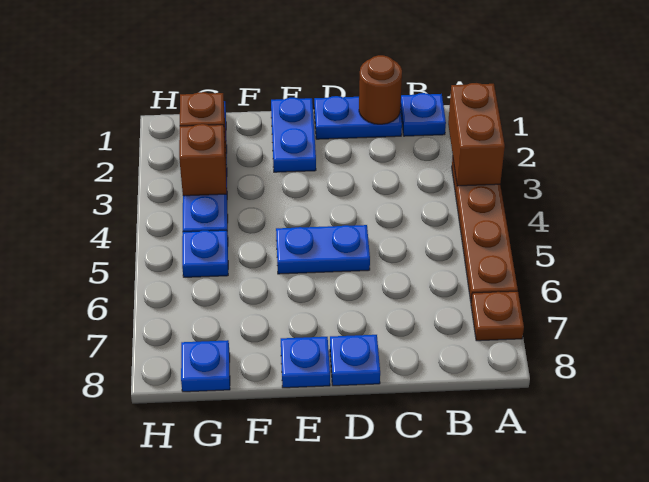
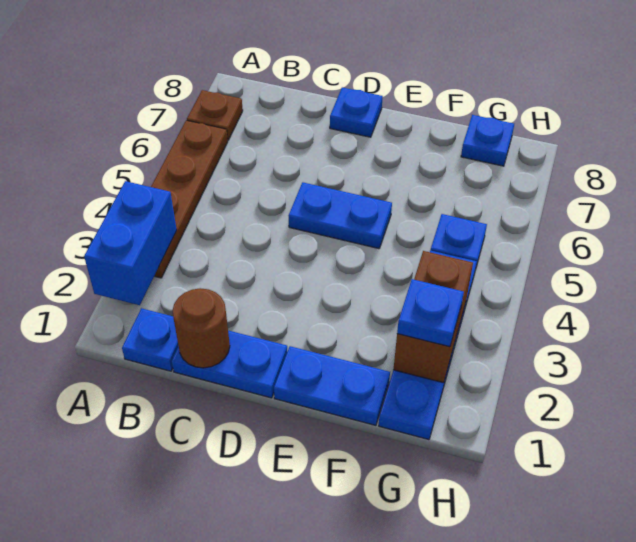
brown 1x2 brick [448,83,505,186] -> blue 1x2 brick [84,181,177,305]
blue 1x2 plate [271,98,316,172] -> blue 1x2 plate turned to [274,346,390,425]
blue 1x1 plate [281,337,330,388] -> blue 1x1 plate moved to [397,279,464,347]

